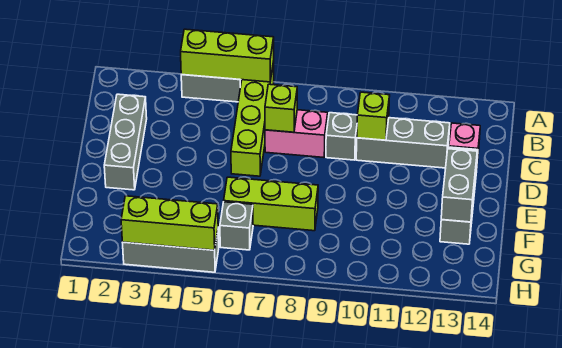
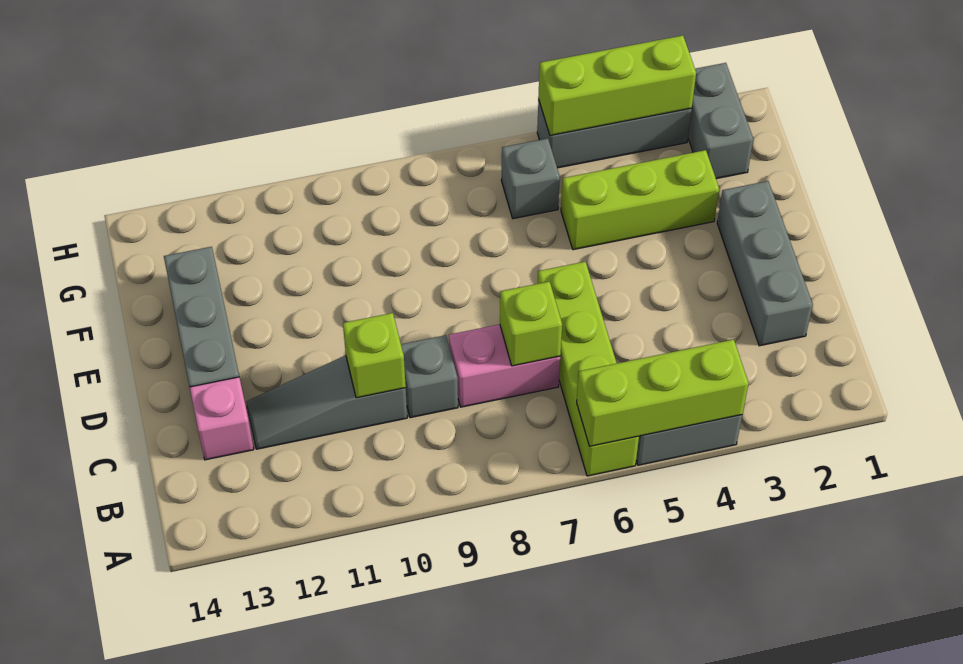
grey 1x3 brick [356,118,450,168] -> grey 1x3 slope [246,355,407,449]
grey 1x2 brick [441,148,477,222] -> grey 1x2 brick moved to [688,63,753,179]
lime 1x3 brick [224,177,318,231] -> lime 1x3 brick moved to [561,150,719,250]

